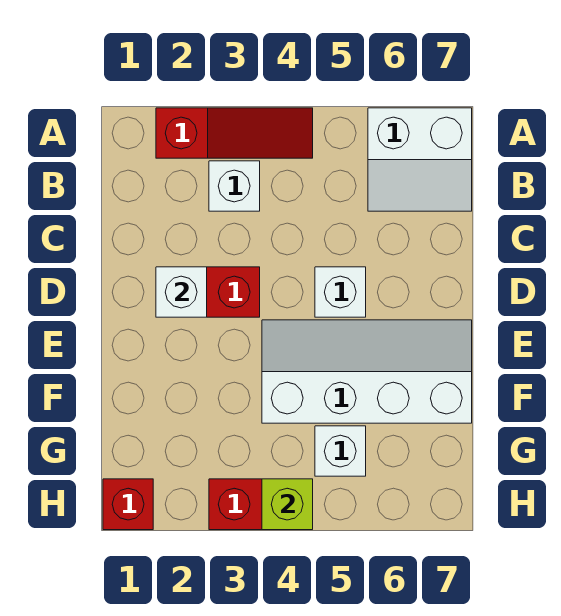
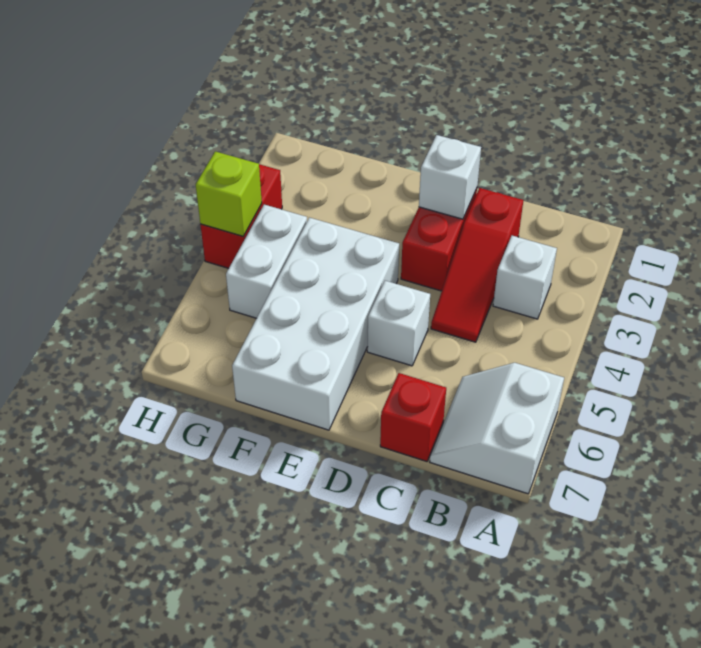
red 1x3 slope [156,108,313,158] -> red 1x3 slope moved to [431,188,523,342]
white 2x4 slope [262,320,472,423] -> white 2x4 brick [232,218,399,430]
white 1x1 brick [315,426,366,476] -> white 1x2 brick [226,205,307,318]
red 1x1 brick [103,479,153,530] -> red 1x1 brick moved to [380,373,446,461]

